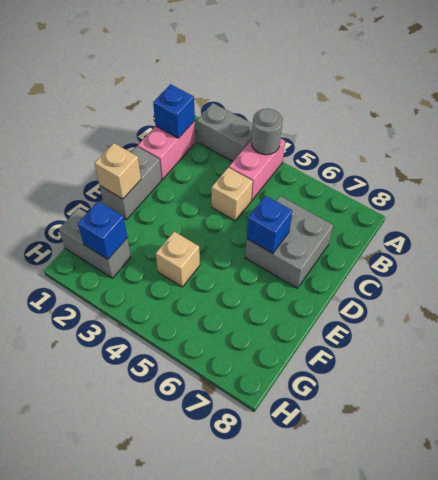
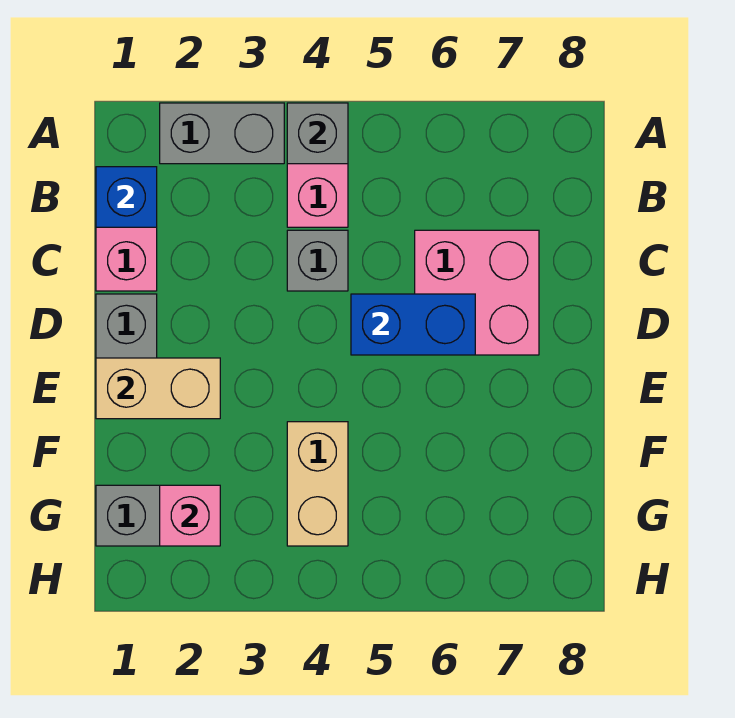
grey 1x1 round brick [251,108,283,155] -> grey 1x1 brick [287,103,348,164]
tan 1x1 brick [212,167,253,221] -> grey 1x1 brick [287,230,348,291]
grey 2x2 brick [245,196,333,288] -> pink 2x2 brick [415,230,539,355]
blue 1x1 brick [247,196,292,254] -> blue 1x2 brick [351,294,475,355]
tan 1x1 brick [95,143,141,199] -> tan 1x2 brick [96,358,220,419]
tan 1x1 brick [156,232,200,287] -> tan 1x2 brick [287,422,348,546]
blue 1x1 brick [78,201,127,259] -> pink 1x1 brick [160,485,220,546]

